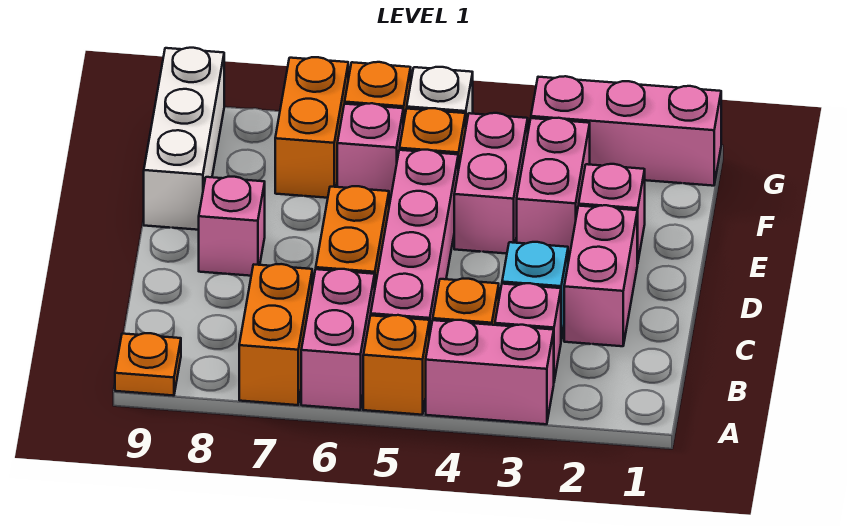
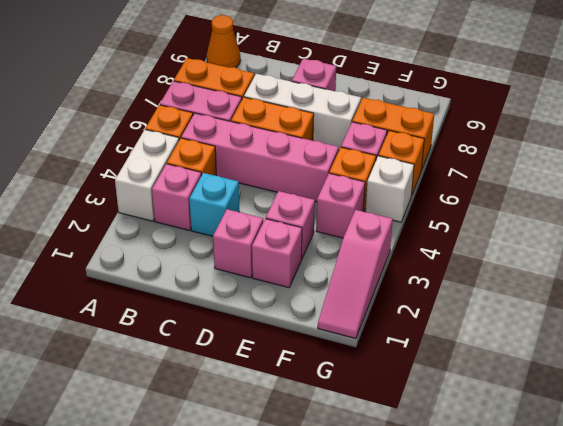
pink 1x2 brick [426,320,554,424] -> white 1x2 brick [115,130,179,221]
orange 1x1 plate [115,333,181,396] -> orange 1x1 cone [207,15,240,68]
pink 1x2 brick [564,205,638,346] -> pink 1x1 brick [213,209,263,278]
pink 1x2 brick [517,118,590,258] -> pink 1x1 brick [266,191,315,258]
pink 1x2 brick [454,113,528,254] -> pink 1x1 brick [316,173,365,238]
white 1x3 brick [144,48,224,230] -> white 1x3 brick moved to [244,74,361,149]
pink 1x3 brick [531,76,721,186] -> pink 1x3 slope [318,210,393,339]

